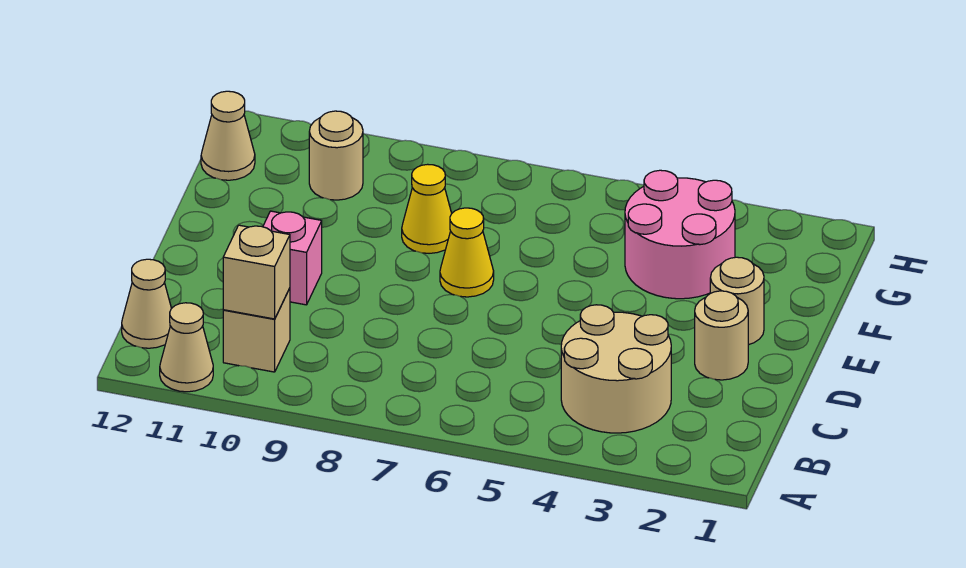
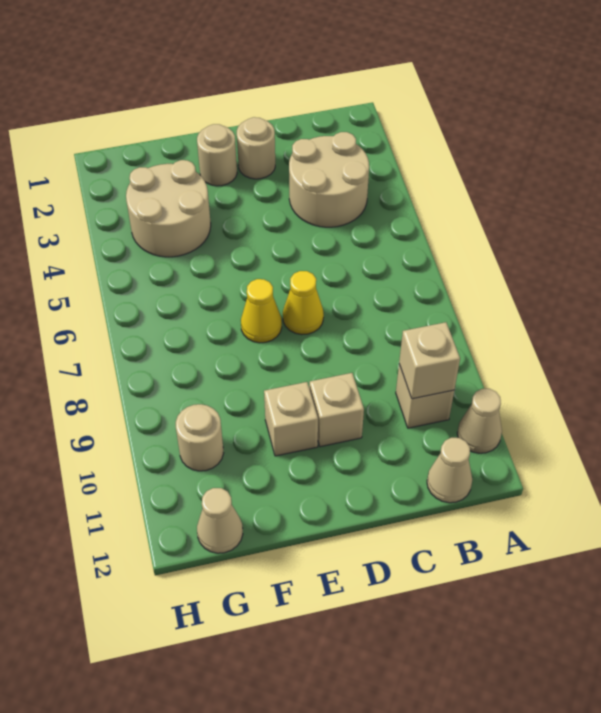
pink 1x1 brick [263,211,322,305] -> tan 1x1 brick [309,373,364,447]
none -> tan 1x1 brick [264,382,318,456]
pink 2x2 round brick [625,170,735,299] -> tan 2x2 round brick [126,160,211,257]
yellow 1x1 cone [402,164,452,253] -> yellow 1x1 cone moved to [283,271,324,335]

